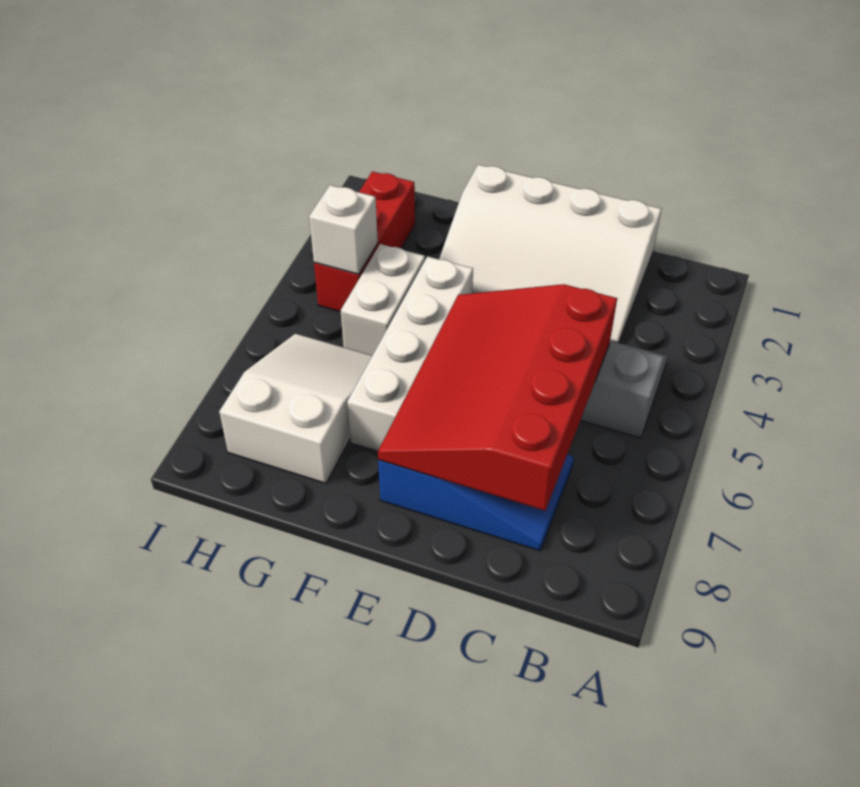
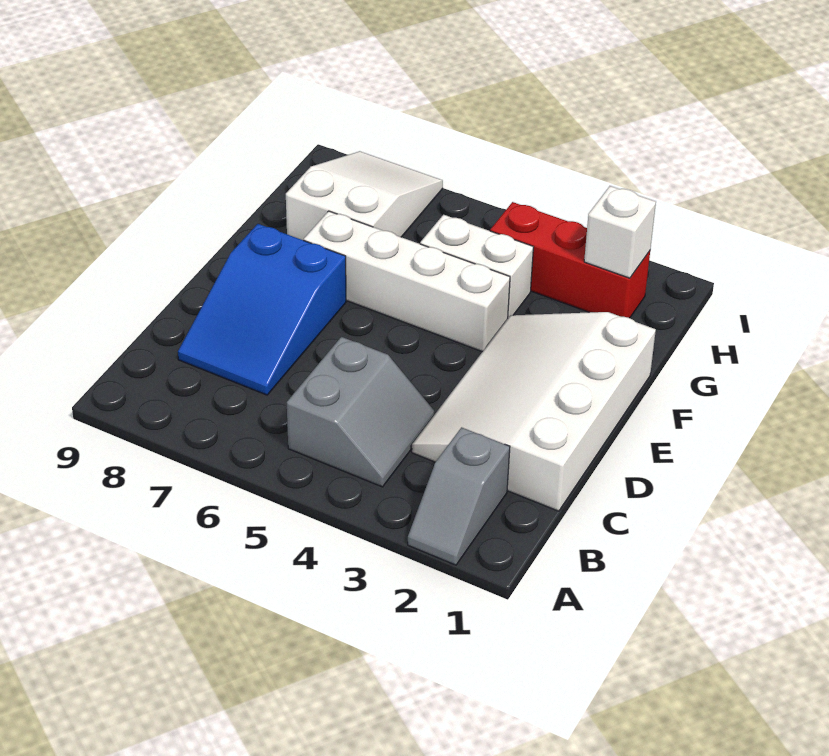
none -> grey 1x2 slope [408,427,510,565]
red 3x4 slope [378,284,617,511] -> none
white 2x3 slope [219,334,372,483] -> white 2x3 slope turned to [286,151,443,240]
white 1x1 brick [309,185,378,274] -> white 1x1 brick moved to [584,186,656,278]

